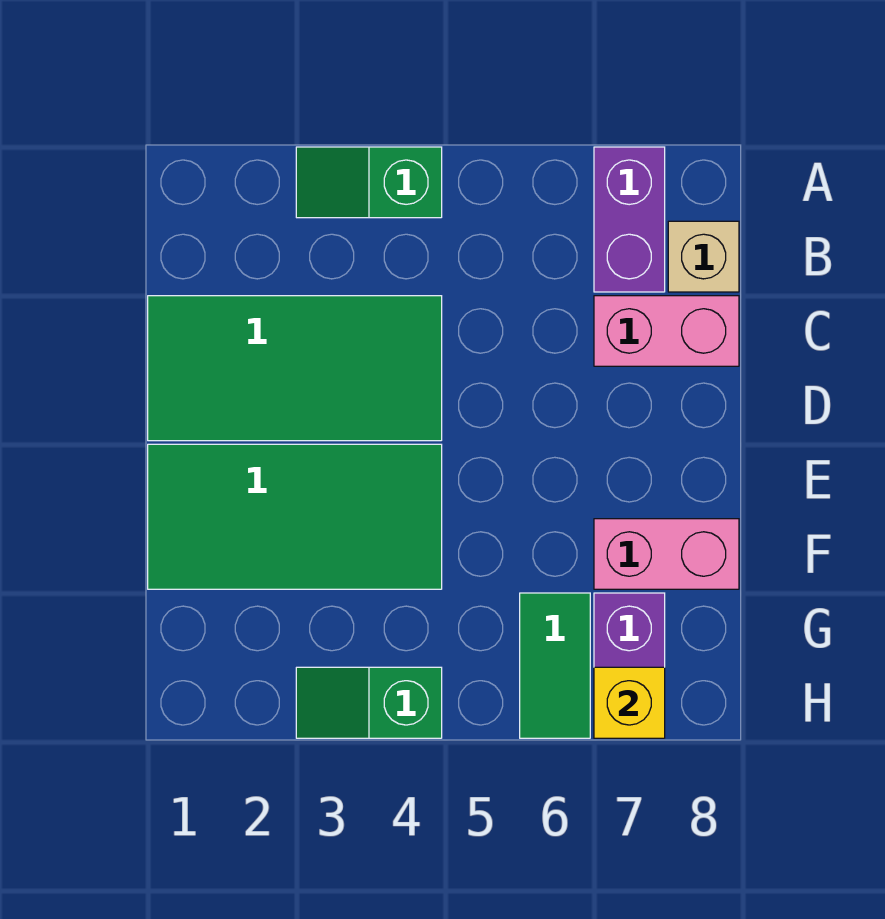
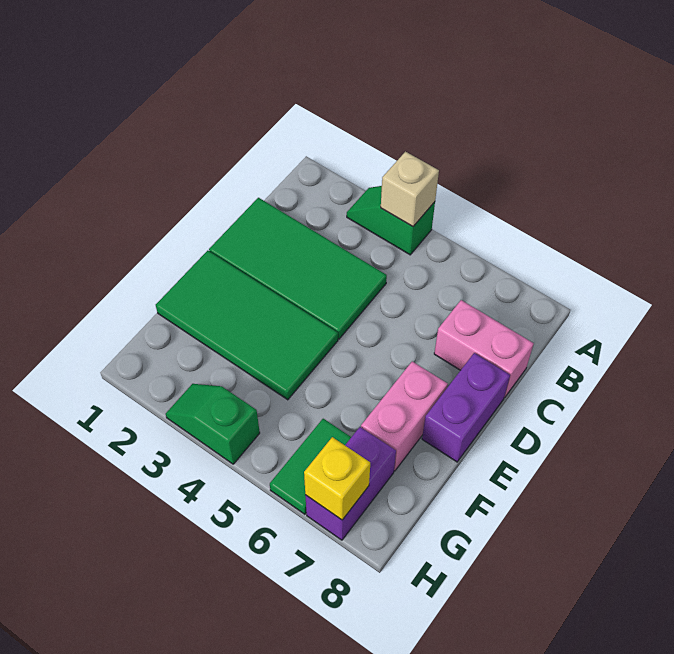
purple 1x2 brick [594,147,665,292] -> purple 1x2 brick moved to [422,353,510,462]
tan 1x1 brick [668,221,739,292] -> tan 1x1 brick moved to [381,152,439,227]
pink 1x2 brick [594,519,739,589] -> pink 1x2 brick turned to [361,361,448,471]

